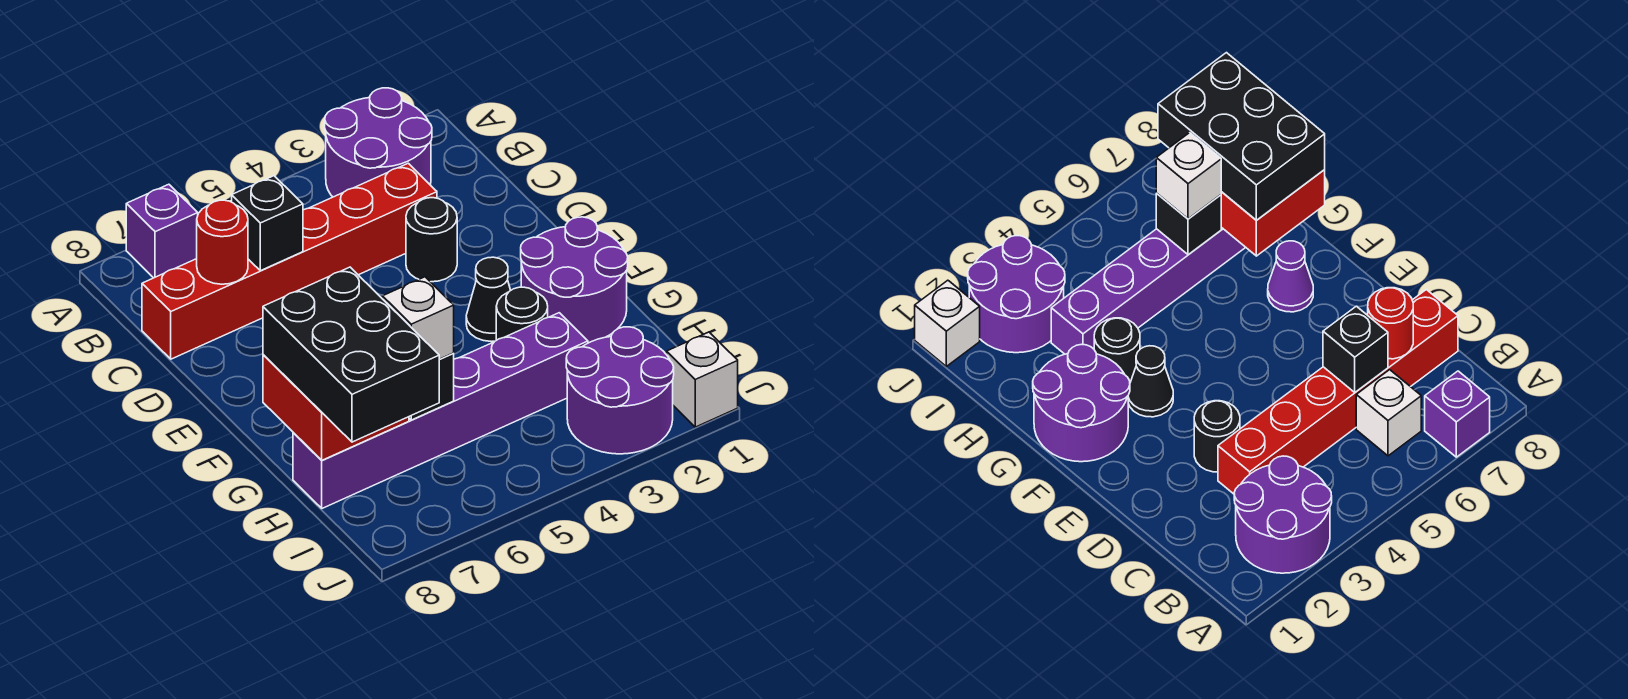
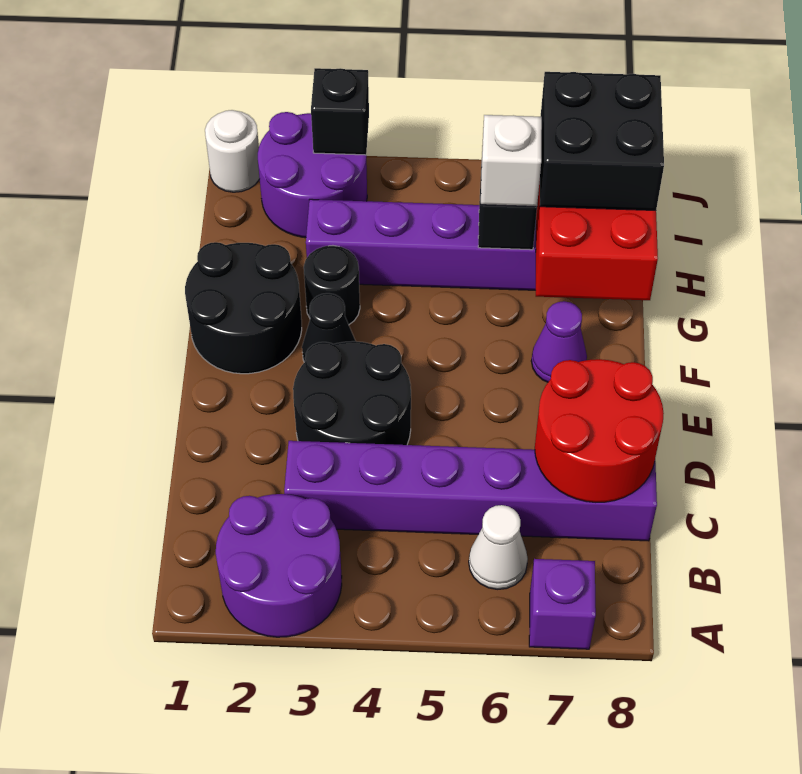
white 1x1 brick [1356,370,1421,456] -> white 1x1 cone [469,505,528,589]
red 1x6 brick [142,163,437,359] -> purple 1x6 brick [284,441,657,541]
black 1x1 brick [232,176,303,271] -> black 1x1 brick moved to [311,68,369,155]
red 1x1 round brick [197,200,248,284] -> red 2x2 round brick [535,359,664,502]
black 1x1 round brick [406,198,457,282] -> black 2x2 round brick [293,341,411,445]
purple 2x2 round brick [521,217,628,343] -> black 2x2 round brick [185,242,302,374]
black 2x3 brick [263,267,439,442] -> black 2x2 brick [540,72,664,210]
white 1x1 brick [667,332,738,427] -> white 1x1 round brick [205,110,260,192]

